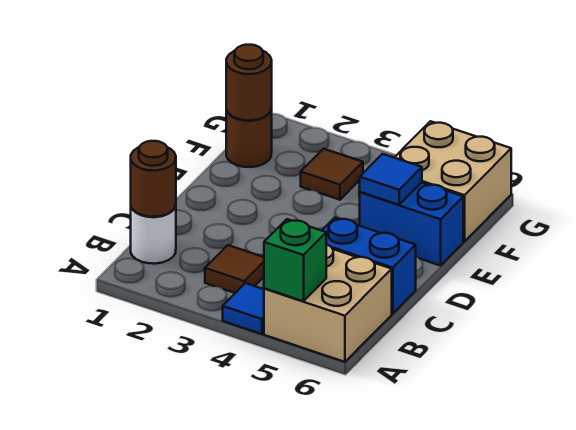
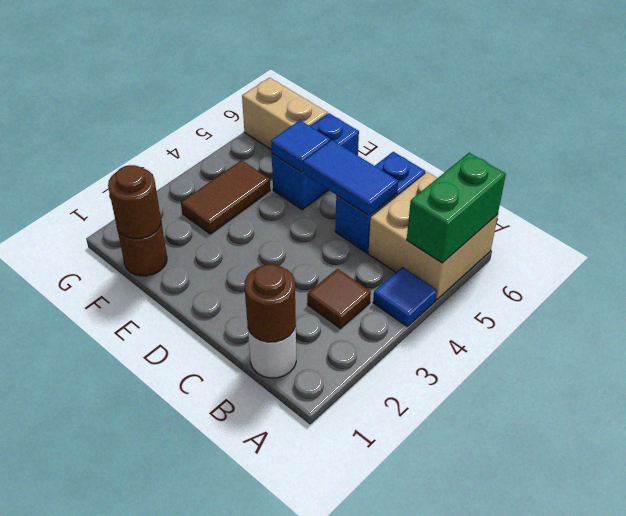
green 1x1 brick [264,219,326,301] -> green 1x2 brick [407,153,506,263]
none -> blue 1x2 tile [303,140,398,216]
brown 1x1 tile [301,149,363,200] -> brown 1x2 tile [181,160,270,234]
tan 2x2 brick [394,121,511,241] -> tan 1x2 brick [242,78,328,149]

